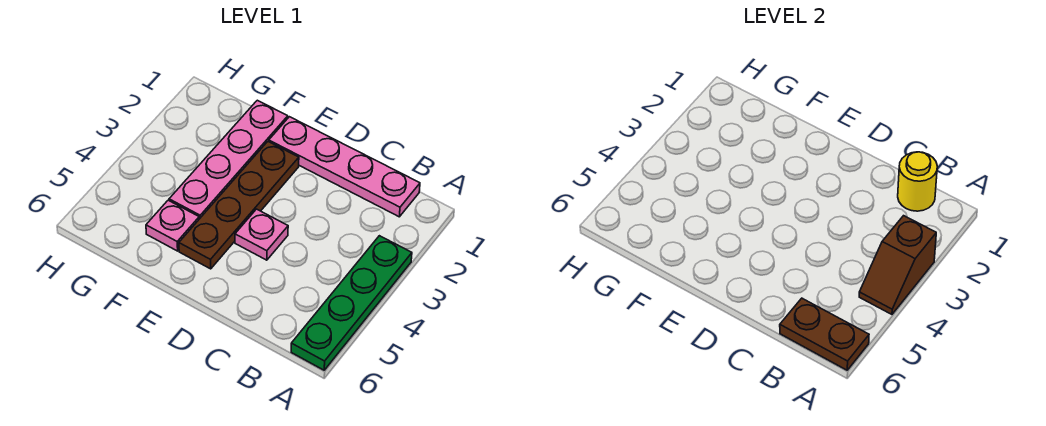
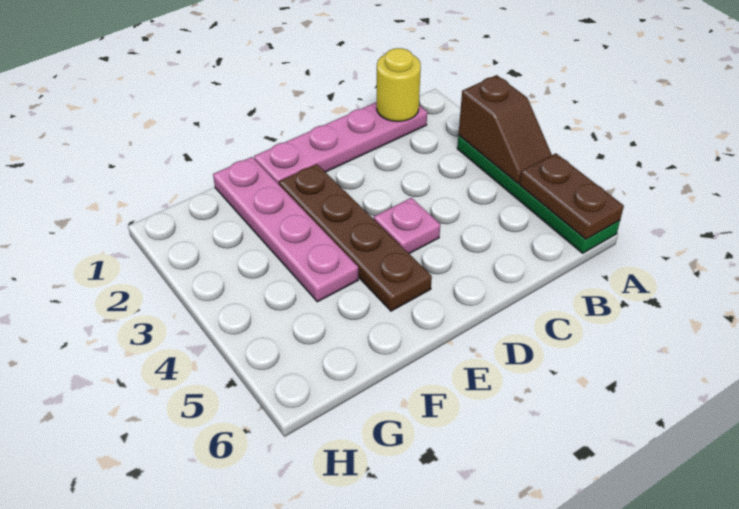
brown 1x2 plate [780,298,869,370] -> brown 1x2 plate turned to [519,153,624,239]
pink 1x1 plate [146,200,199,251] -> none

